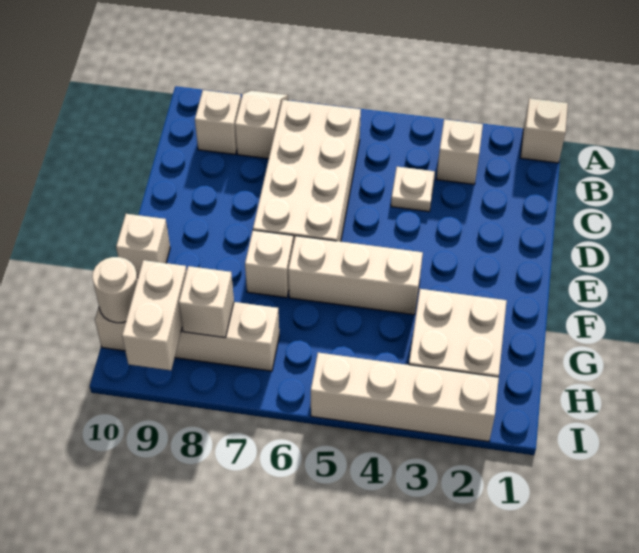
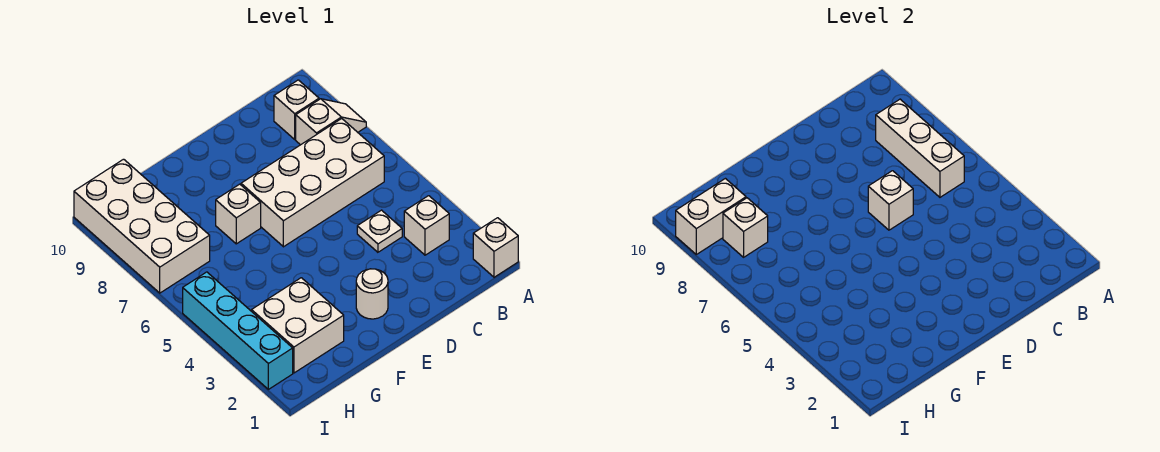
white 1x3 brick [288,236,423,315] -> white 1x3 brick moved to [876,99,964,197]
white 1x1 brick [116,214,170,278] -> white 1x1 brick moved to [868,171,913,230]
white 1x4 brick [95,302,279,371] -> white 2x4 brick [74,159,210,293]
white 1x1 round brick [92,257,138,323] -> white 1x1 round brick moved to [356,269,388,319]
white 1x4 brick [311,353,499,442] -> cyan 1x4 brick [183,272,293,389]

